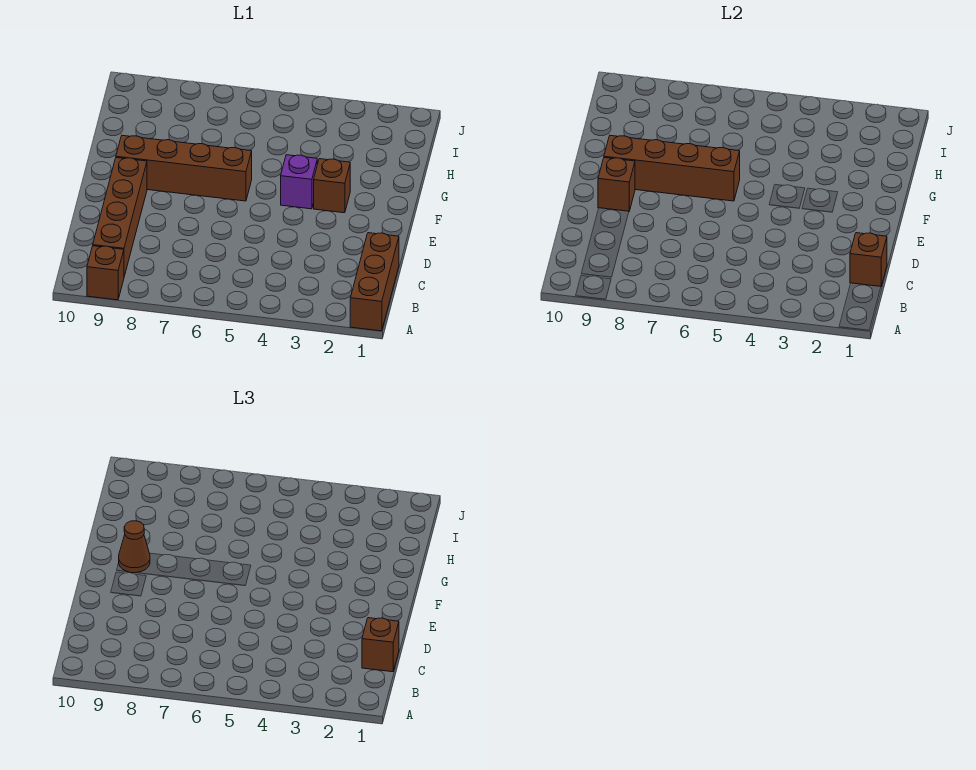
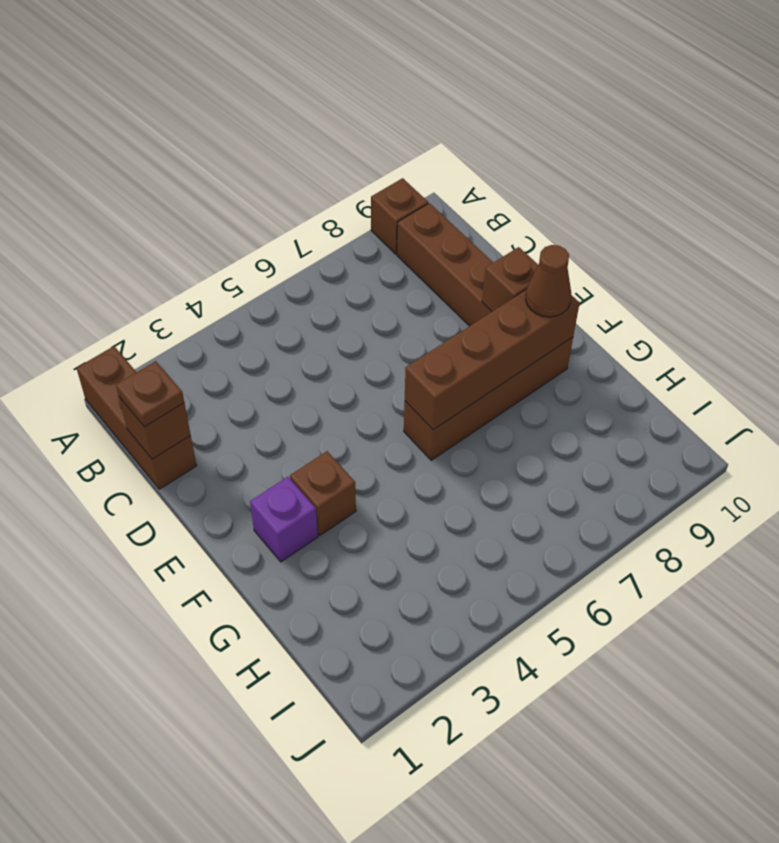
brown 1x1 brick [362,618,399,672] -> brown 1x1 plate [116,361,184,427]
purple 1x1 brick [281,155,317,209] -> purple 1x1 brick moved to [250,477,318,562]

